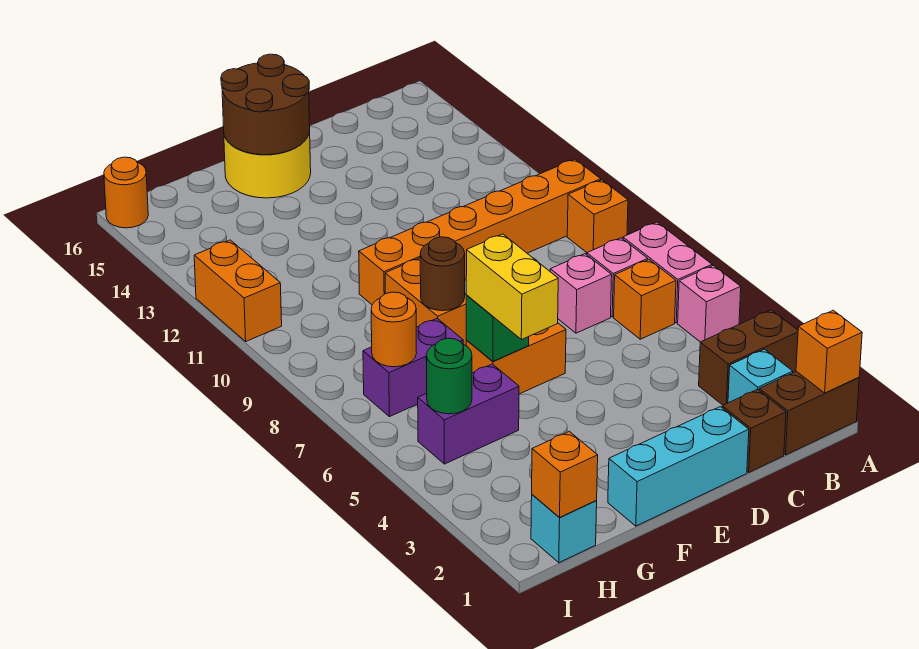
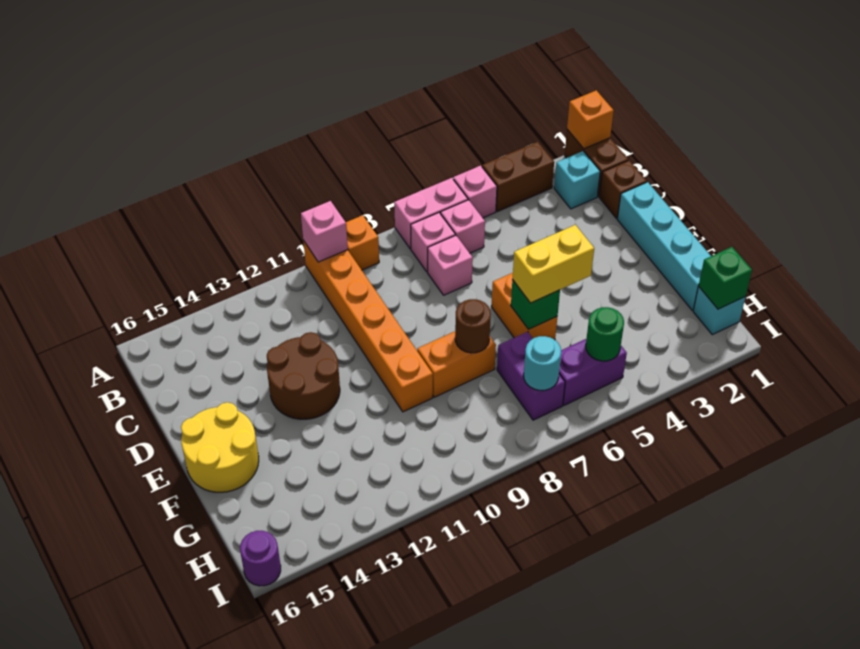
brown 1x2 brick [699,310,798,405] -> brown 1x2 brick turned to [482,142,554,212]
none -> pink 1x1 brick [301,201,348,262]
orange 1x1 brick [614,260,676,339] -> pink 1x1 brick [441,200,485,253]
cyan 1x3 brick [608,407,749,526] -> cyan 1x4 brick [617,182,711,310]
brown 2x2 round brick [221,54,310,155] -> brown 2x2 round brick moved to [267,332,340,419]
purple 1x2 brick [418,364,519,464] -> purple 1x2 brick turned to [559,339,627,405]
orange 1x1 brick [532,431,598,518] -> green 1x1 brick [699,247,752,309]
orange 1x1 round brick [371,292,417,367] -> cyan 1x1 round brick [524,336,561,390]
orange 1x2 brick [194,240,282,341] -> none
orange 1x1 round brick [104,157,148,228] -> purple 1x1 round brick [240,531,281,586]

